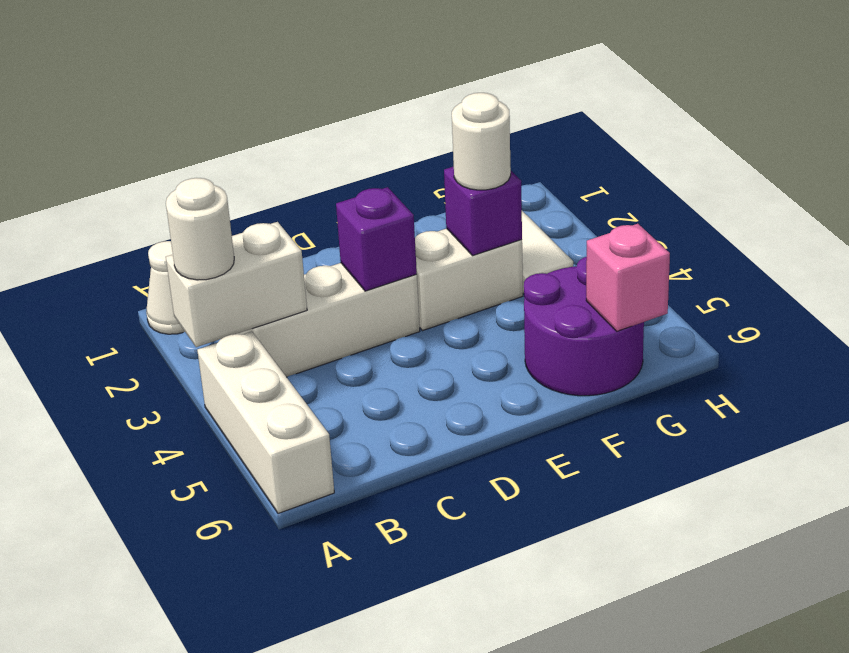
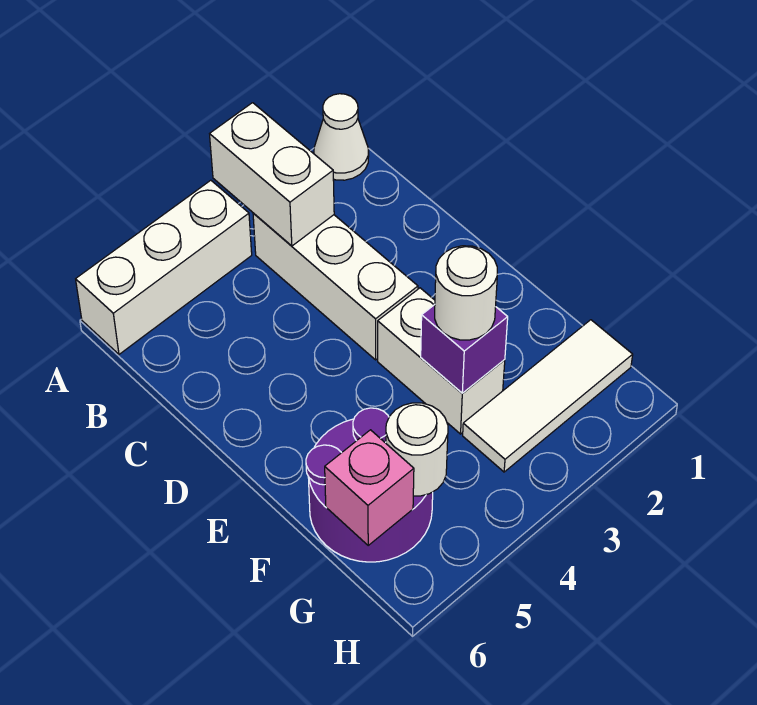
white 1x1 round brick [166,178,234,280] -> white 1x1 round brick moved to [386,403,448,496]
purple 1x1 brick [336,187,417,291] -> none

